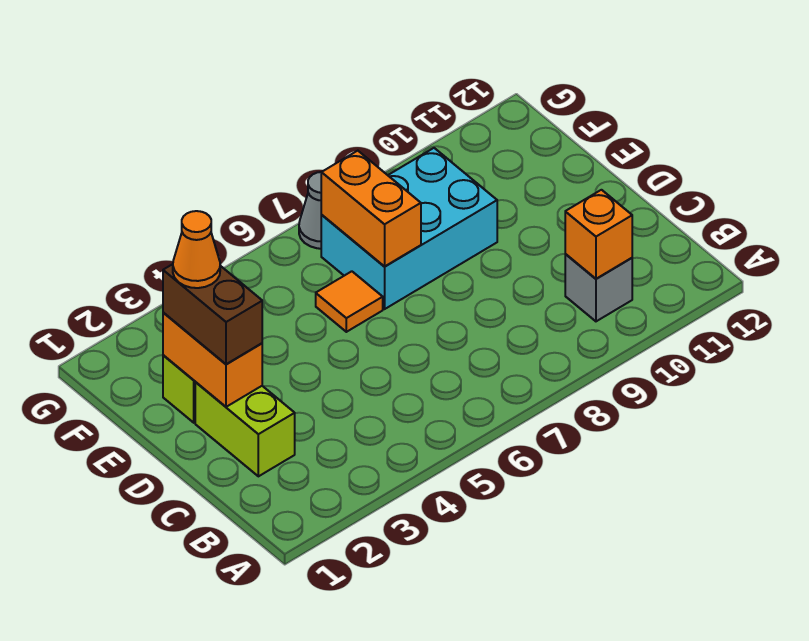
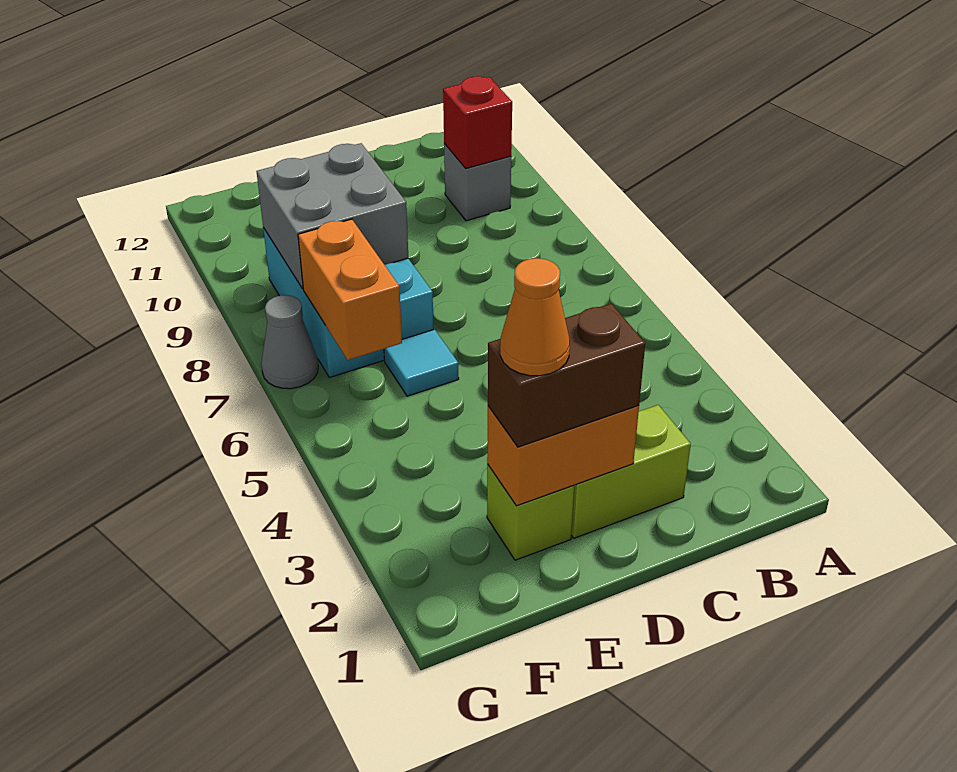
orange 1x1 brick [565,190,632,279] -> red 1x1 brick [443,76,512,168]
orange 1x1 tile [316,271,383,332] -> cyan 1x1 tile [384,329,459,396]
orange 1x2 brick [321,151,421,267] -> orange 1x2 brick turned to [298,219,402,360]
none -> grey 2x2 brick [257,143,408,289]

